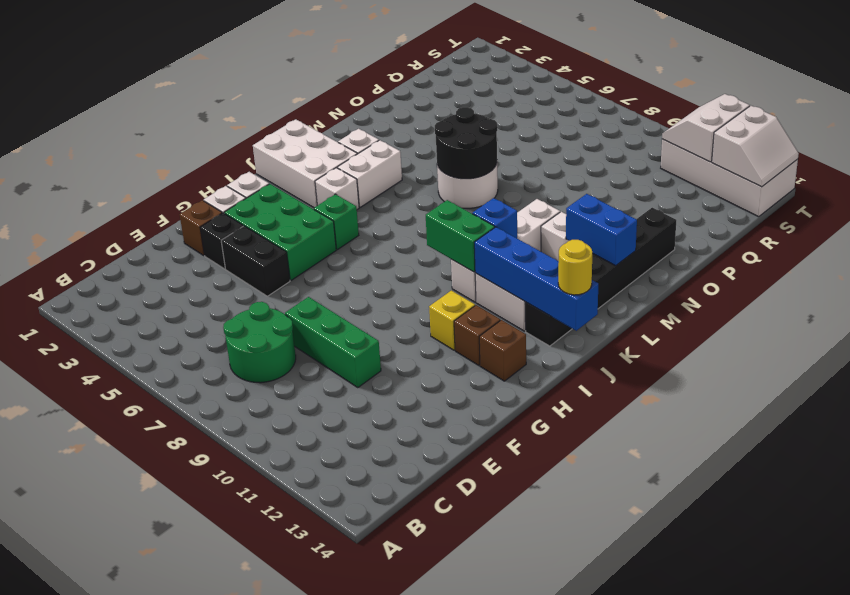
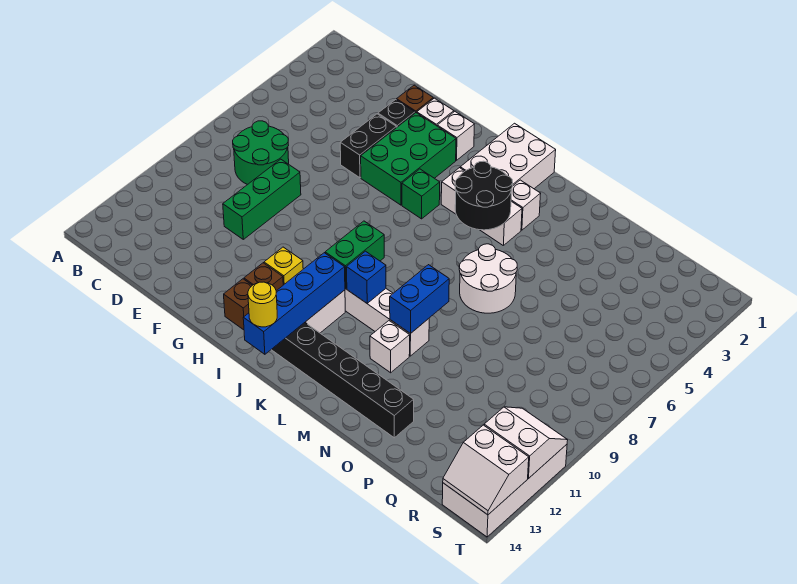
black 2x2 round brick [435,107,497,179] -> black 2x2 round brick moved to [455,161,513,230]
blue 1x2 brick [566,194,637,266] -> blue 1x2 brick moved to [390,265,449,334]

